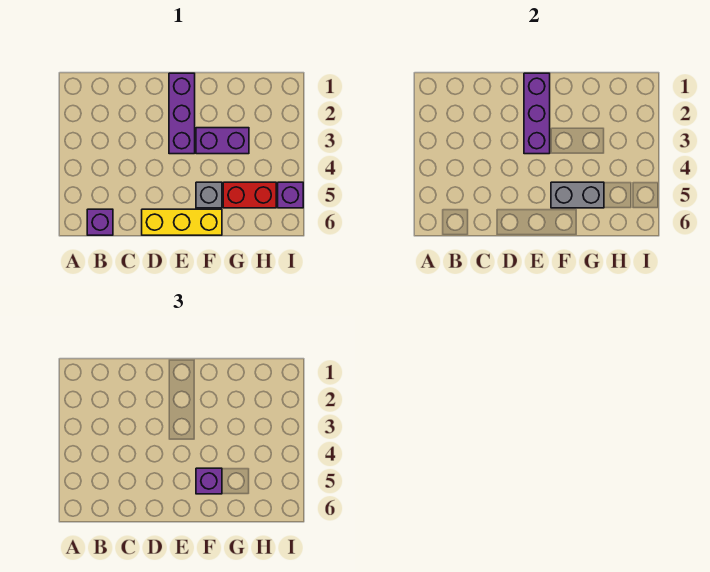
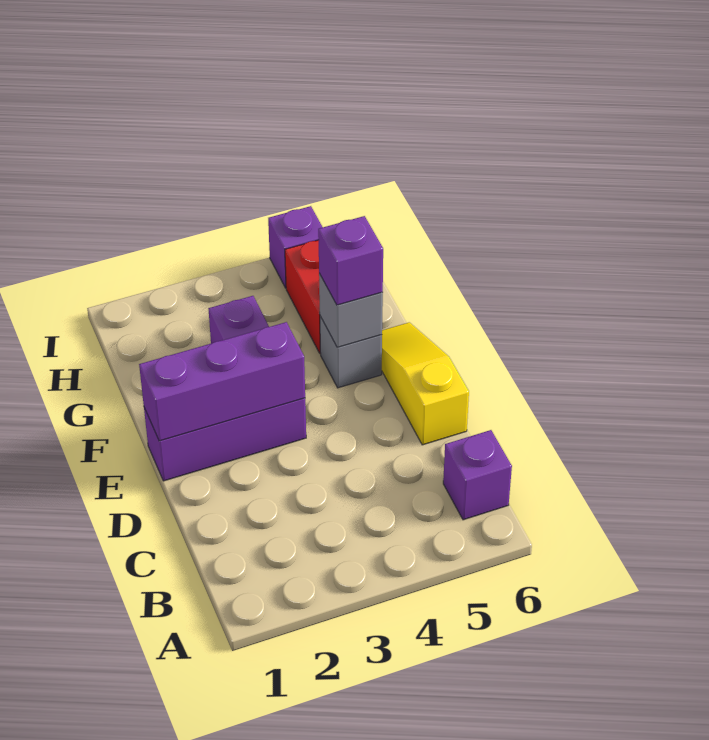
yellow 1x3 brick [142,209,222,235] -> yellow 1x3 slope [382,322,469,445]
grey 1x2 brick [551,182,604,208] -> grey 1x1 brick [319,273,383,347]

